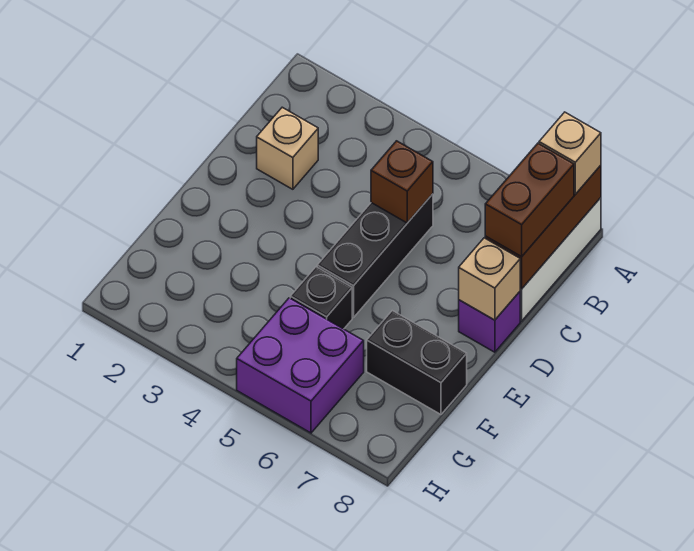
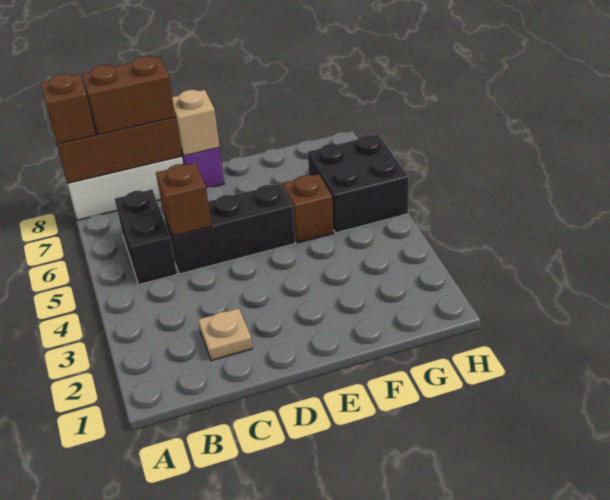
tan 1x1 brick [539,112,601,194] -> brown 1x1 brick [41,74,96,144]
tan 1x1 brick [257,107,318,189] -> tan 1x1 plate [198,308,253,361]
black 1x1 brick [290,267,352,329] -> brown 1x1 brick [282,174,334,243]
black 1x2 brick [367,311,467,414] -> black 1x2 brick moved to [115,190,177,285]
purple 2x2 brick [237,298,364,433] -> black 2x2 brick [308,134,409,233]

